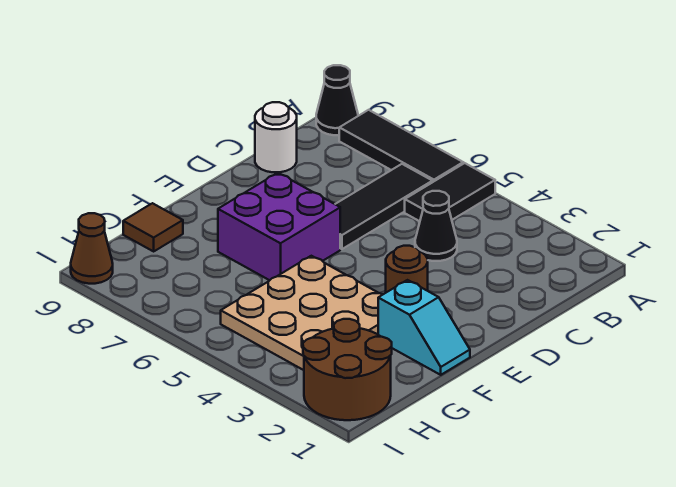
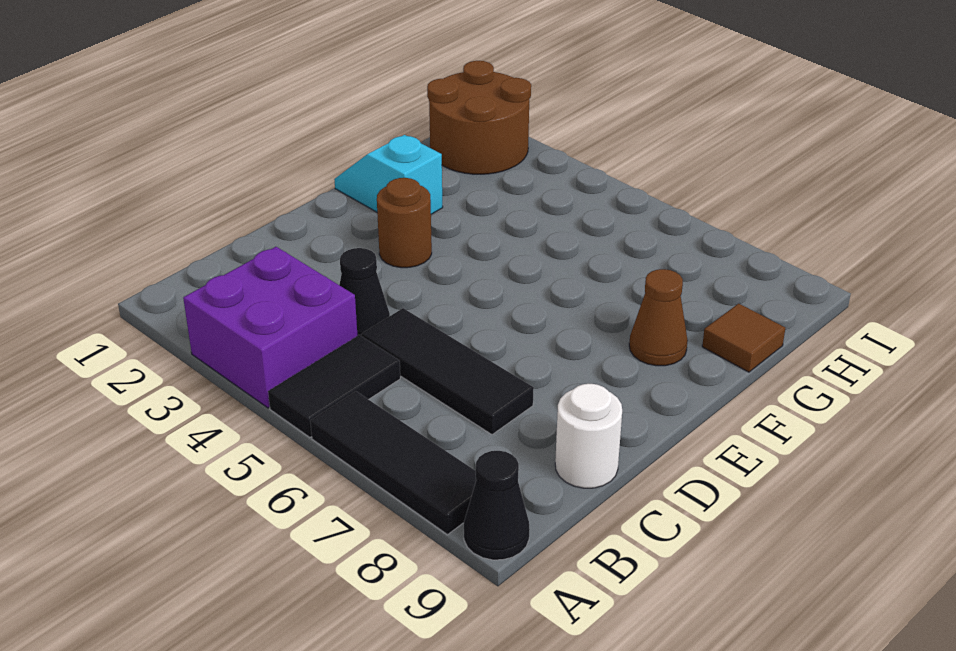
black 1x3 tile [335,164,433,249] -> black 1x3 tile turned to [362,308,534,435]
purple 2x2 brick [218,173,340,280] -> purple 2x2 brick moved to [183,247,357,408]
tan 3x3 plate [221,256,383,370] -> none
brown 1x1 cone [71,213,113,284] -> brown 1x1 cone moved to [629,269,688,366]

